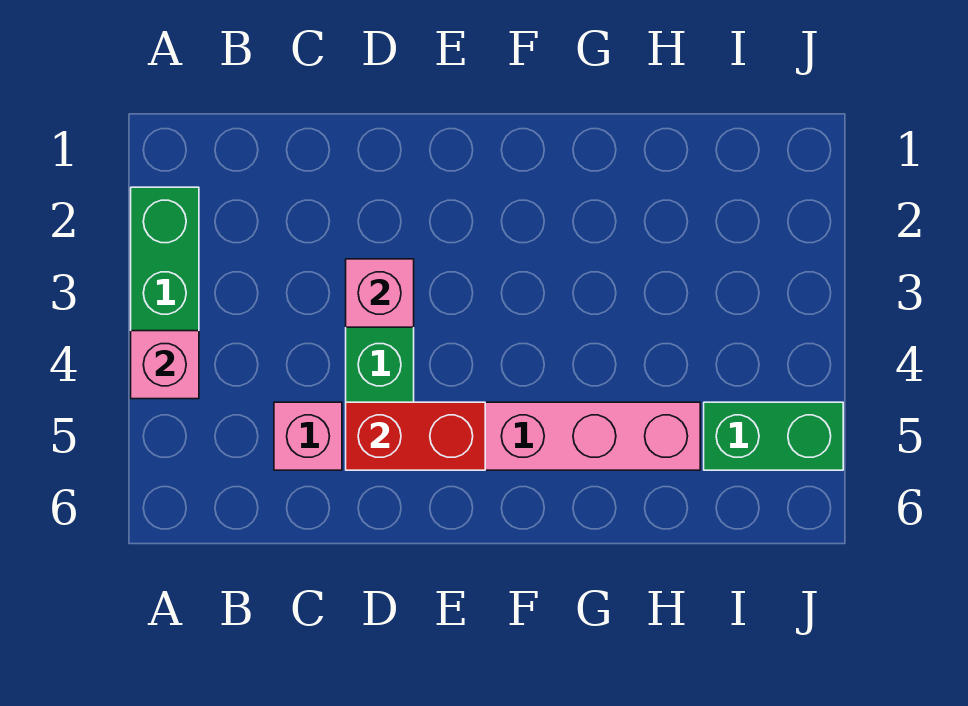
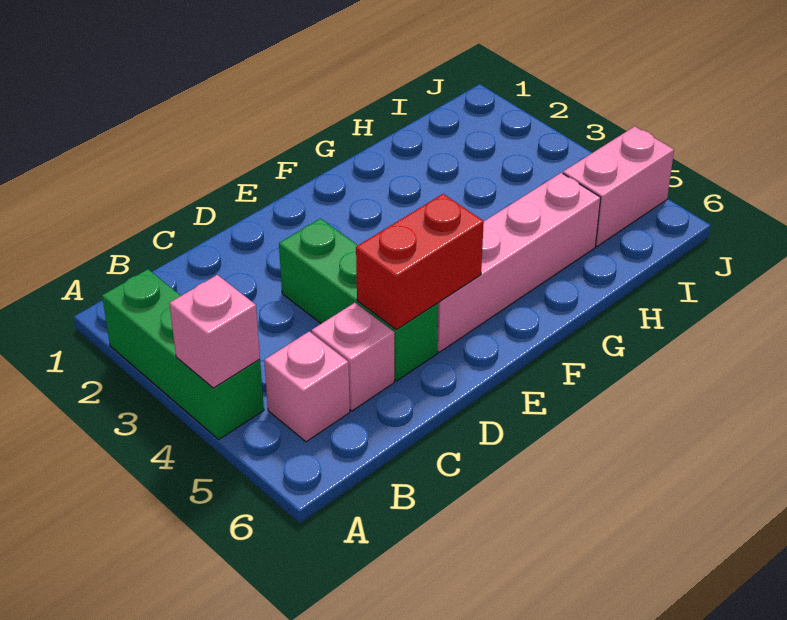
pink 1x1 brick [346,259,414,327] -> pink 1x1 brick moved to [264,331,350,442]
green 1x2 brick [704,402,843,470] -> pink 1x2 brick [563,126,674,246]

